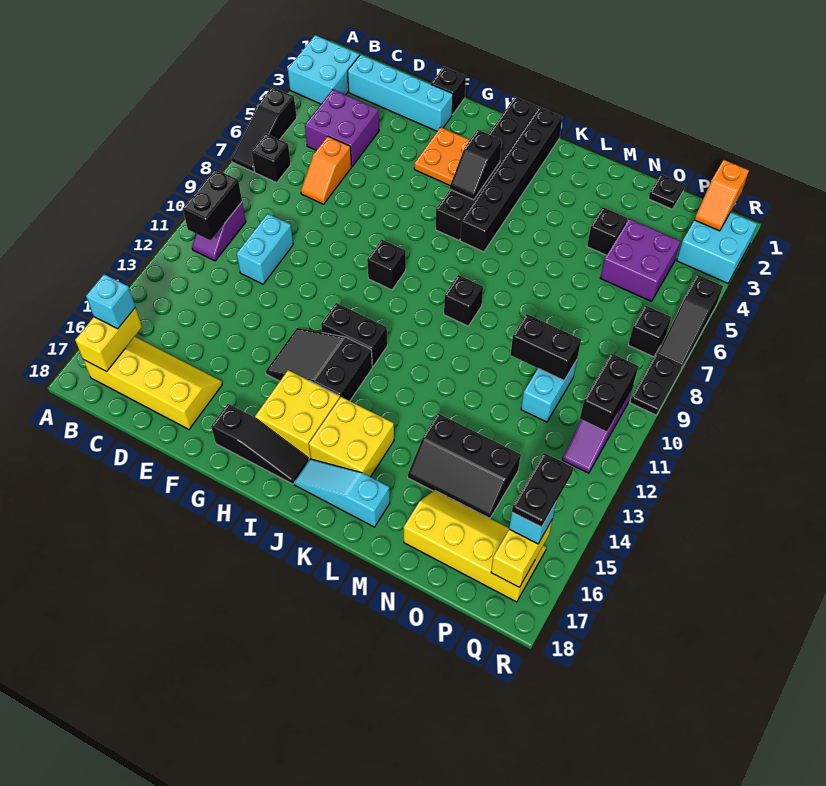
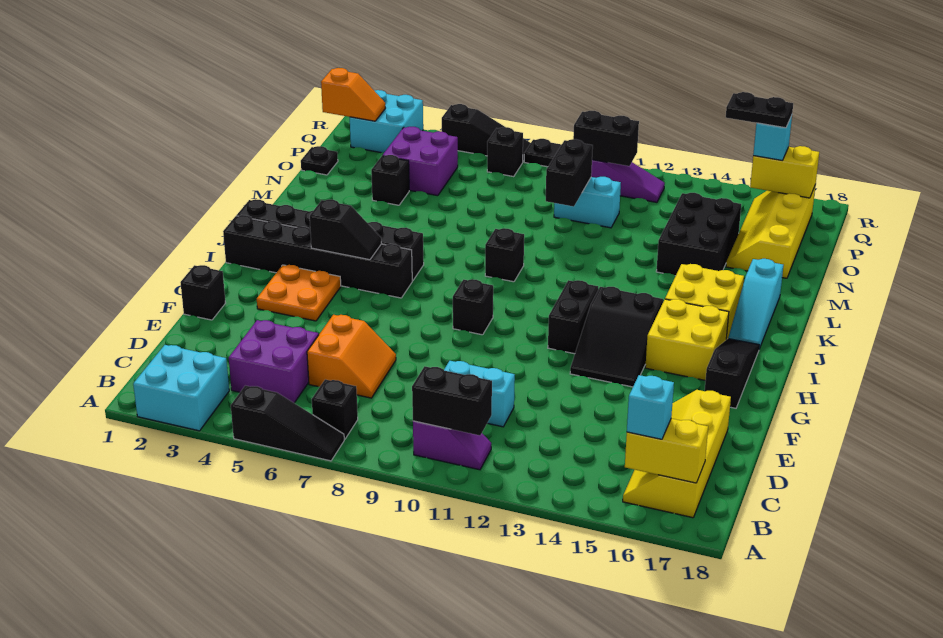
cyan 1x4 brick [347,54,453,131] -> none
orange 1x2 slope [301,136,352,204] -> orange 2x2 slope [307,315,396,398]
black 2x3 slope [408,414,521,518] -> black 2x3 brick [656,193,741,276]

